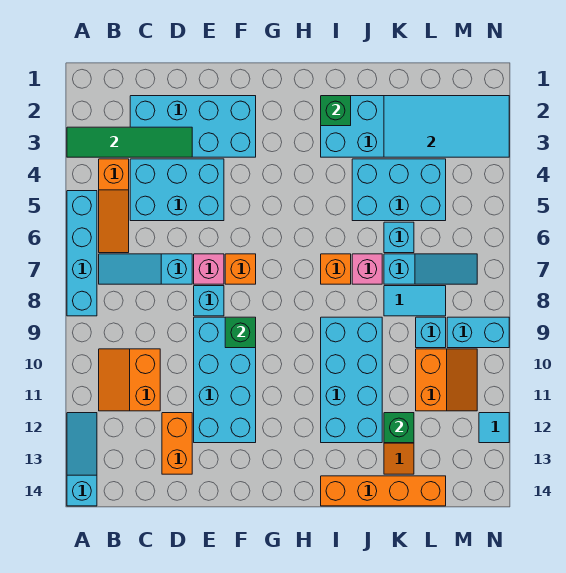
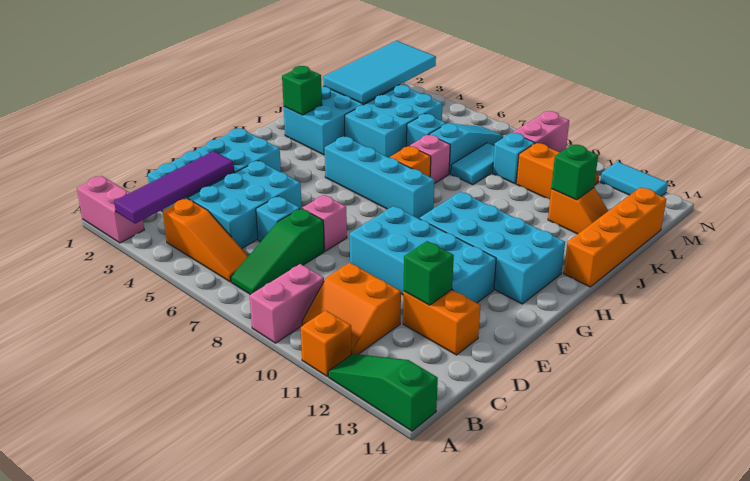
none -> pink 1x2 brick [77,176,144,243]
green 1x4 tile [67,127,192,157] -> purple 1x4 tile [114,151,234,224]
cyan 1x4 brick [67,191,97,316] -> cyan 1x4 brick moved to [325,137,434,219]
none -> pink 1x2 brick [250,264,324,343]
cyan 1x3 slope [67,413,97,506] -> green 1x3 slope [328,354,438,431]
cyan 1x3 slope [99,254,192,284] -> green 1x3 slope [231,208,324,295]
cyan 1x1 brick [194,286,224,316] -> cyan 1x1 brick moved to [256,196,300,242]
orange 1x1 brick [225,254,256,284] -> orange 1x1 brick moved to [301,310,352,376]
green 1x1 brick [225,317,256,348] -> green 1x1 brick moved to [404,241,454,305]
cyan 2x4 brick [321,317,382,443] -> cyan 2x4 brick moved to [419,192,565,304]
cyan 1x2 brick [447,317,509,348] -> pink 1x2 brick [513,111,569,152]
cyan 1x1 tile [479,413,509,443] -> cyan 1x2 tile [600,162,668,196]

